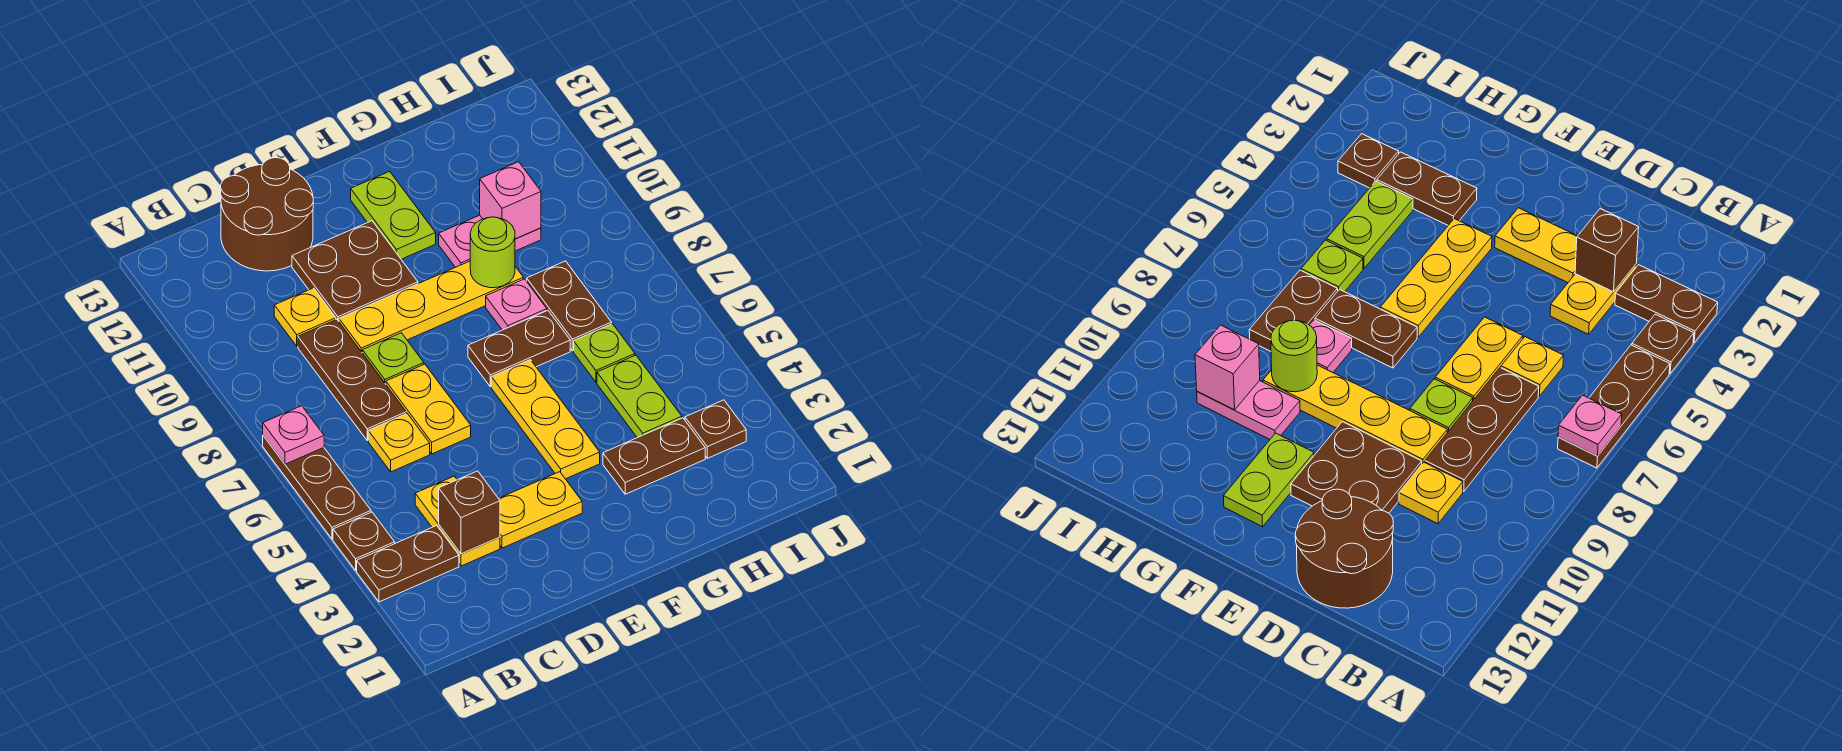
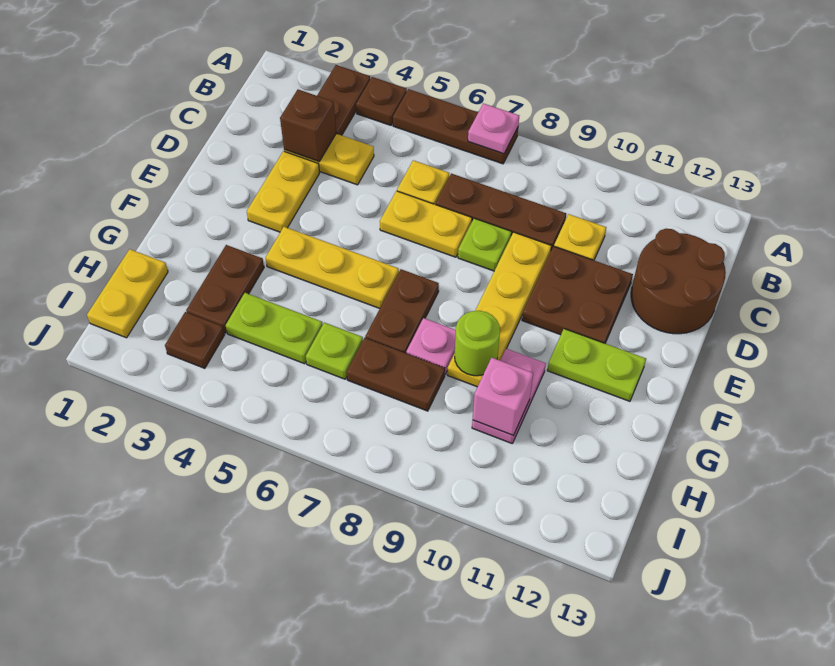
none -> yellow 1x2 plate [87,249,168,338]

